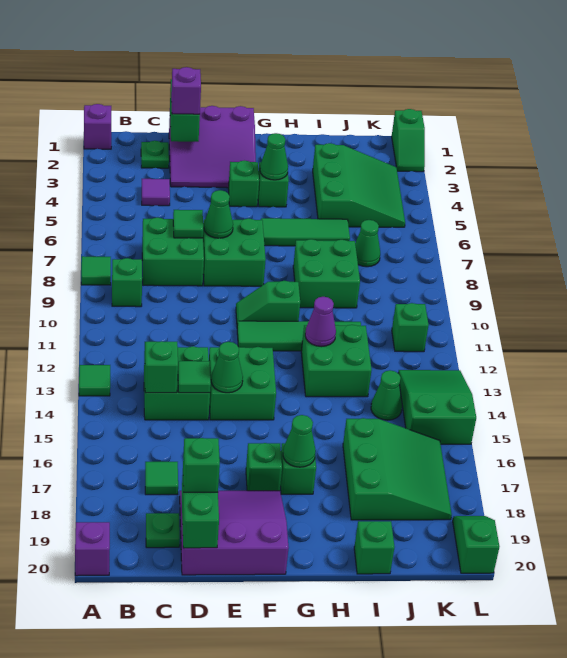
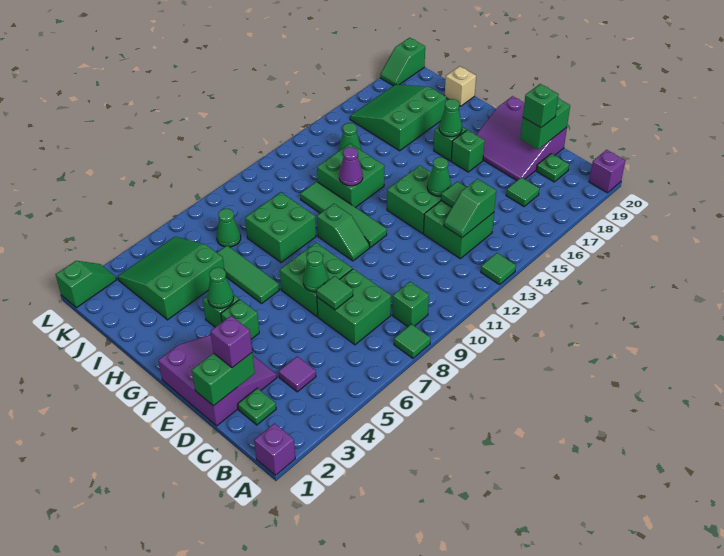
green 1x1 brick [354,521,394,574] -> tan 1x1 brick [445,66,476,106]
green 1x1 brick [392,303,429,352] -> none
green 2x3 slope [398,370,476,444] -> none

